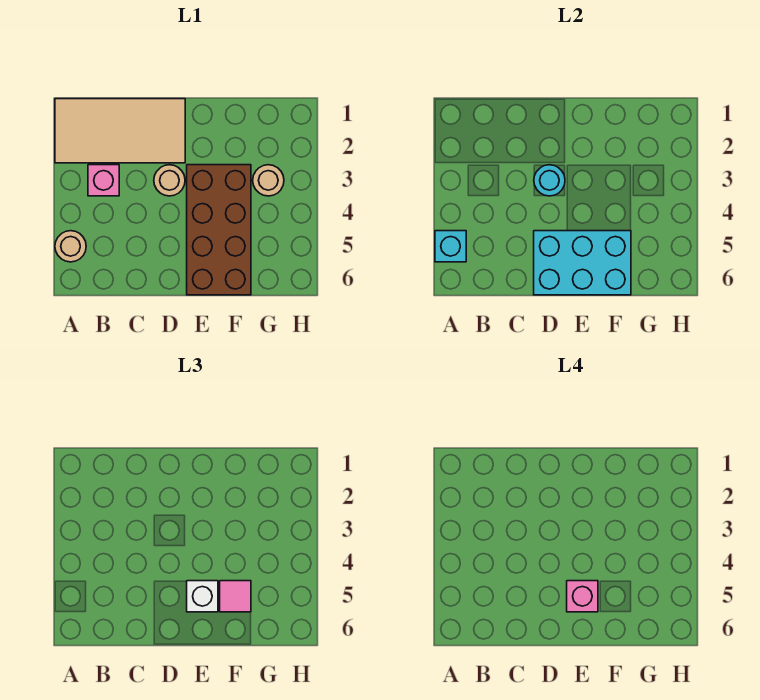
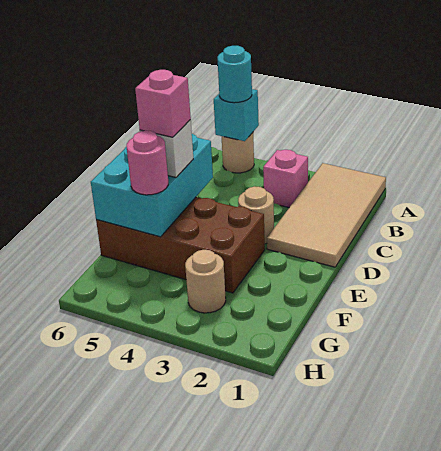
cyan 1x1 round brick [534,165,565,196] -> cyan 1x1 round brick moved to [218,46,252,103]
pink 1x1 tile [220,581,251,612] -> pink 1x1 round brick [126,131,168,195]

